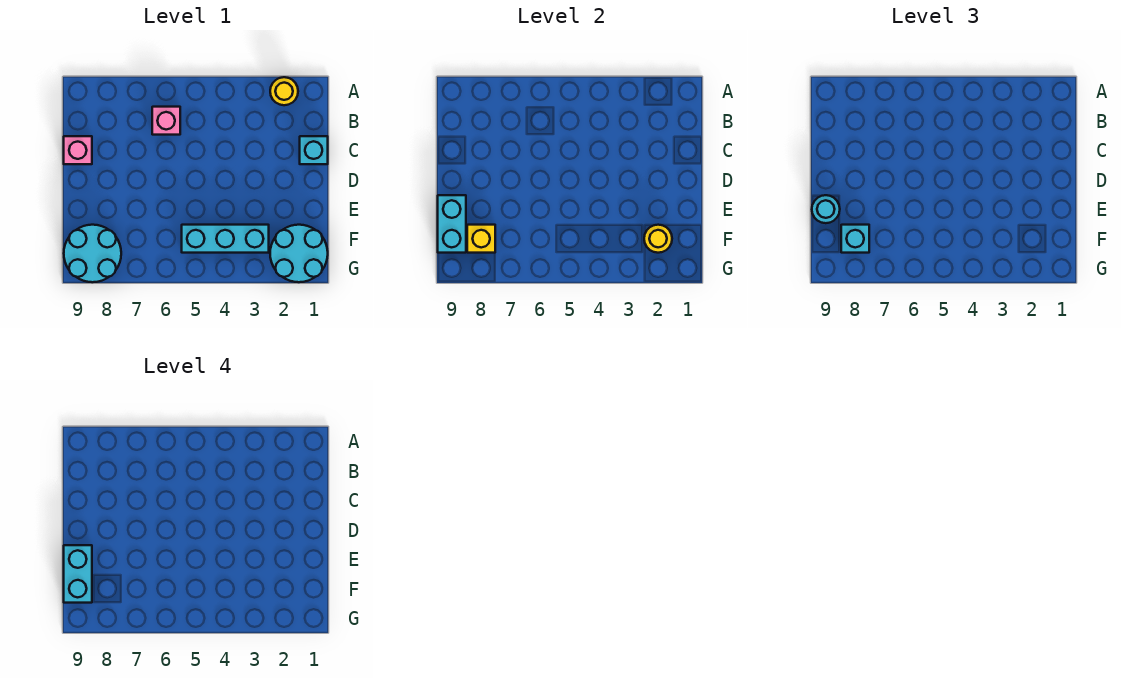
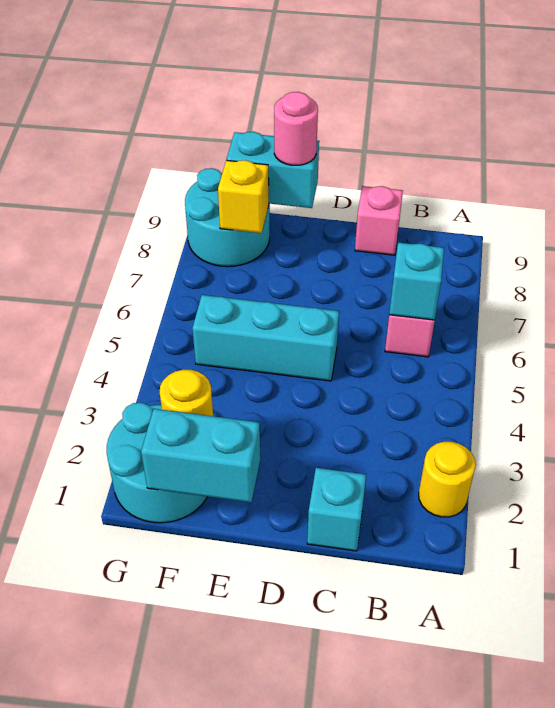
cyan 1x1 round brick [812,195,840,223] -> pink 1x1 round brick [274,92,318,165]
cyan 1x2 brick [64,545,92,603] -> cyan 1x2 brick moved to [141,409,260,502]
cyan 1x3 brick [182,225,269,253] -> cyan 1x3 brick turned to [192,295,339,381]
cyan 1x1 brick [841,225,869,253] -> cyan 1x1 brick moved to [389,243,444,320]

